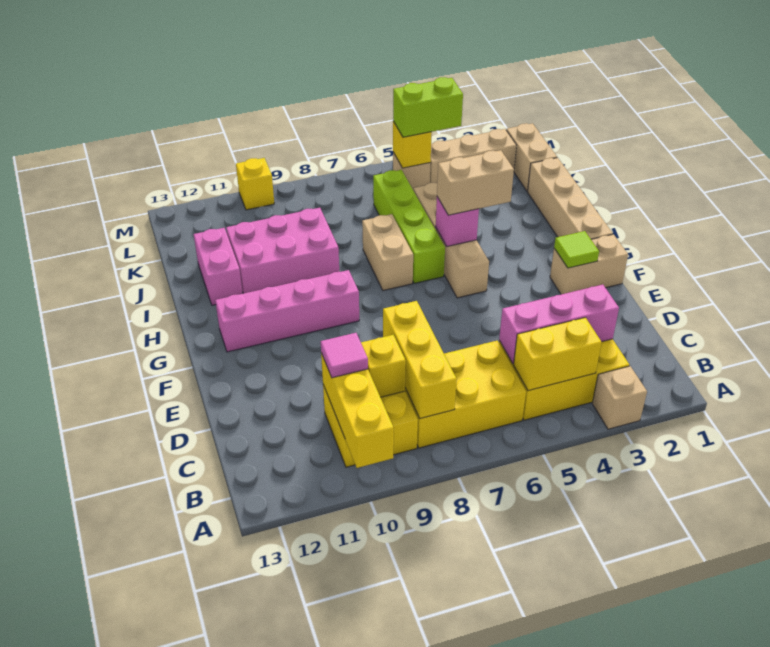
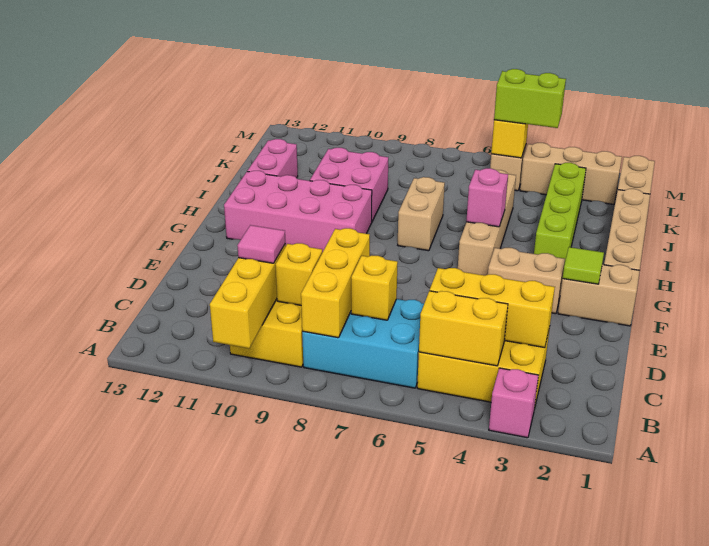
tan 1x1 brick [592,366,647,429] -> pink 1x1 brick [489,368,538,438]
yellow 2x3 brick [405,341,526,448] -> cyan 2x3 brick [302,299,424,388]
pink 1x3 brick [499,285,619,364] -> yellow 1x3 brick [430,268,555,348]
pink 1x4 brick [215,270,359,352] -> pink 2x4 brick [224,171,372,252]
tan 1x2 brick [437,150,514,215] -> tan 1x2 brick moved to [488,248,565,314]
lime 1x4 brick [373,170,445,283] -> lime 1x4 brick moved to [534,163,586,261]
pink 2x3 brick [226,208,339,294] -> pink 2x2 brick [310,148,388,221]
yellow 1x1 brick [236,158,274,210] -> yellow 1x1 brick moved to [351,256,398,320]

